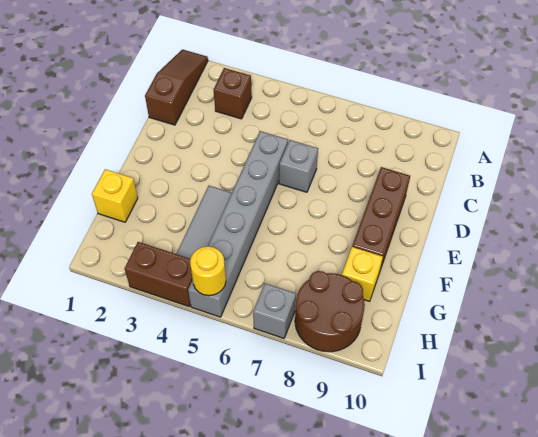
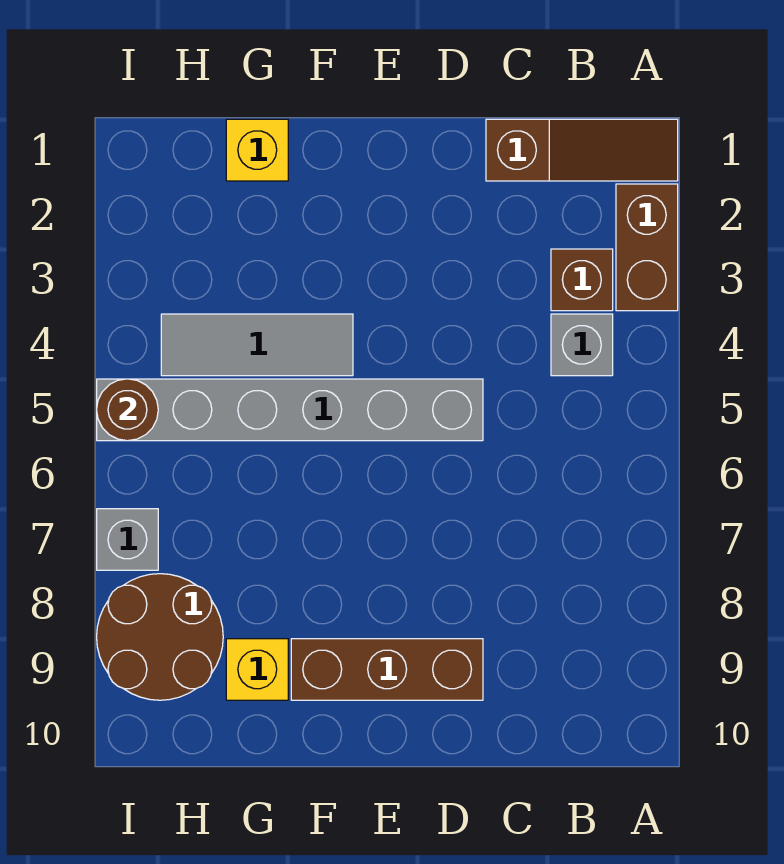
grey 1x1 brick [279,140,318,192] -> grey 1x1 brick moved to [551,314,613,376]
brown 1x2 brick [125,242,193,306] -> brown 1x2 brick moved to [616,184,678,311]
yellow 1x1 round brick [190,246,226,296] -> brown 1x1 round brick [97,379,158,441]

